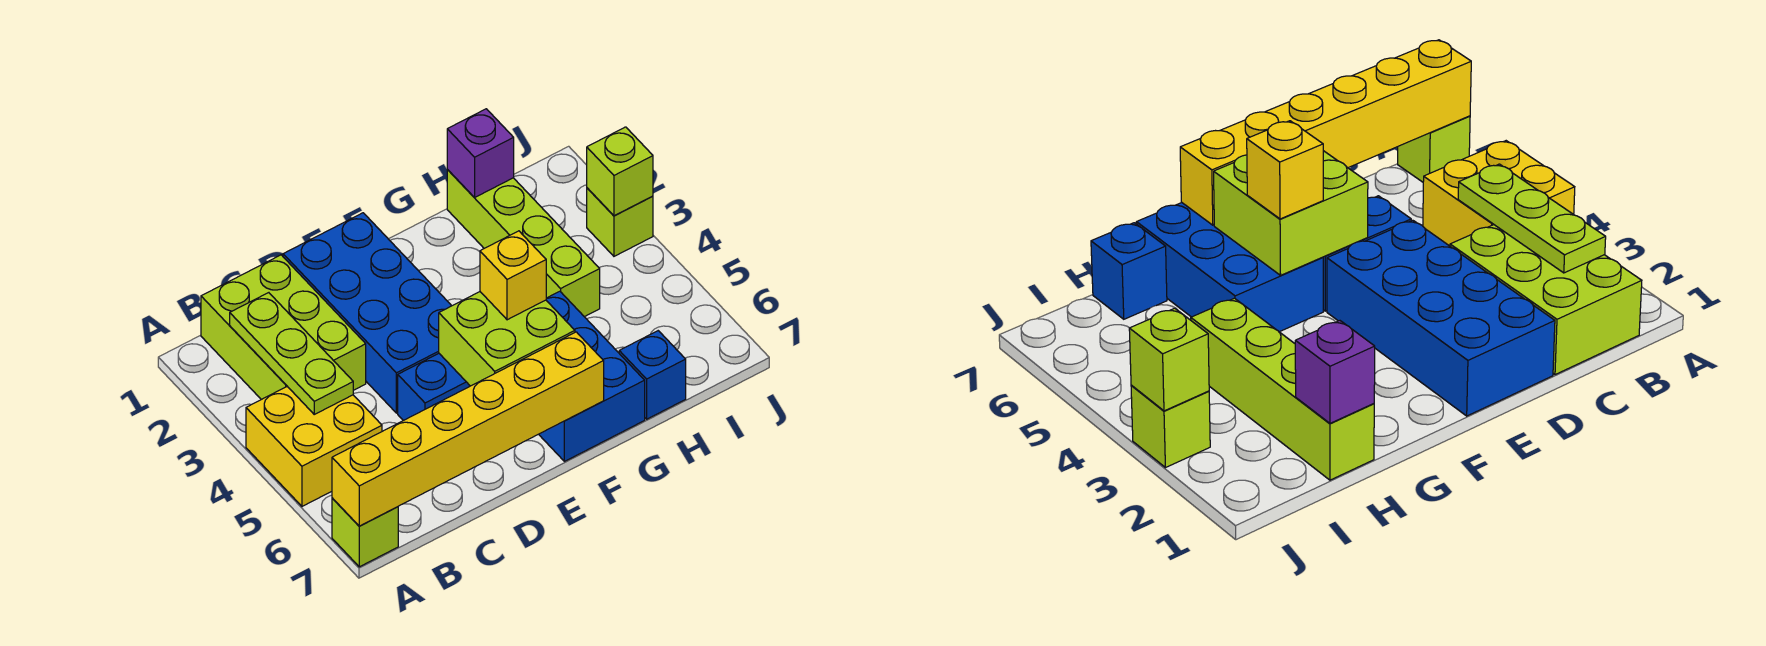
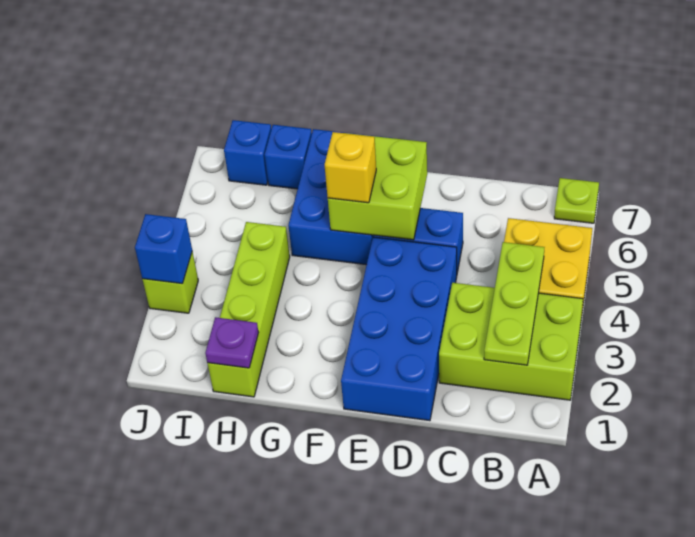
lime 1x1 brick [332,498,398,567] -> lime 1x1 plate [554,178,599,223]
yellow 1x6 brick [332,332,604,526] -> none
lime 2x3 brick [201,255,366,400] -> lime 2x3 brick turned to [439,283,583,400]
purple 1x1 brick [447,109,514,198] -> purple 1x1 plate [205,317,259,368]
none -> blue 1x1 brick [224,120,271,185]
lime 1x1 brick [587,127,653,216] -> blue 1x1 brick [135,214,192,284]

